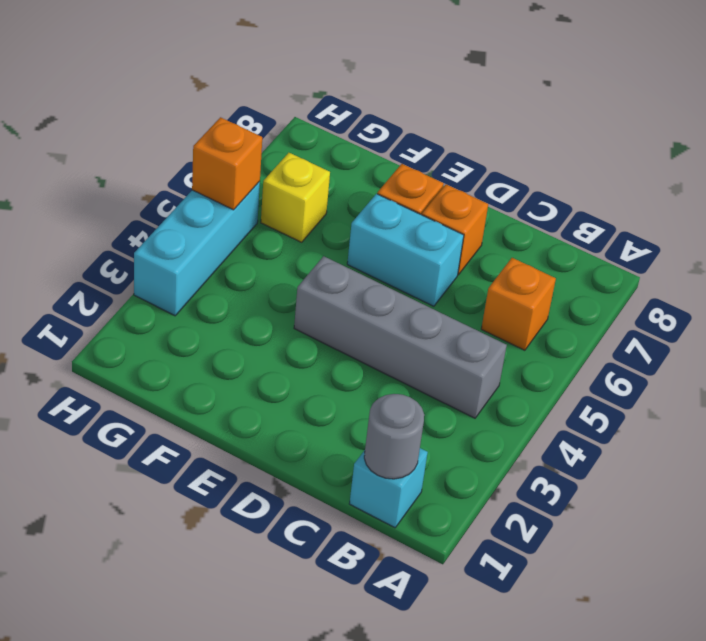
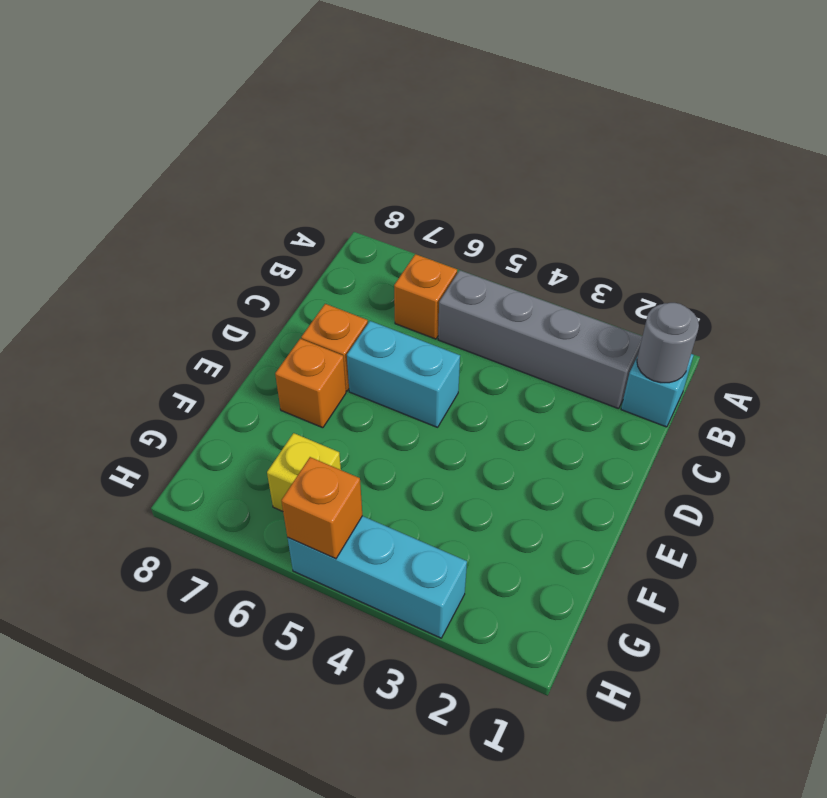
grey 1x4 brick [294,256,507,418] -> grey 1x4 brick turned to [438,270,642,409]
cyan 1x2 brick [347,194,464,306] -> cyan 1x2 brick turned to [347,321,460,427]

